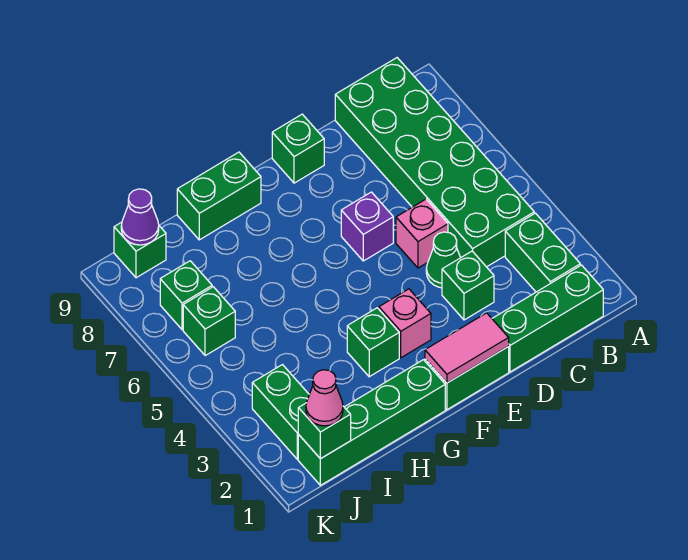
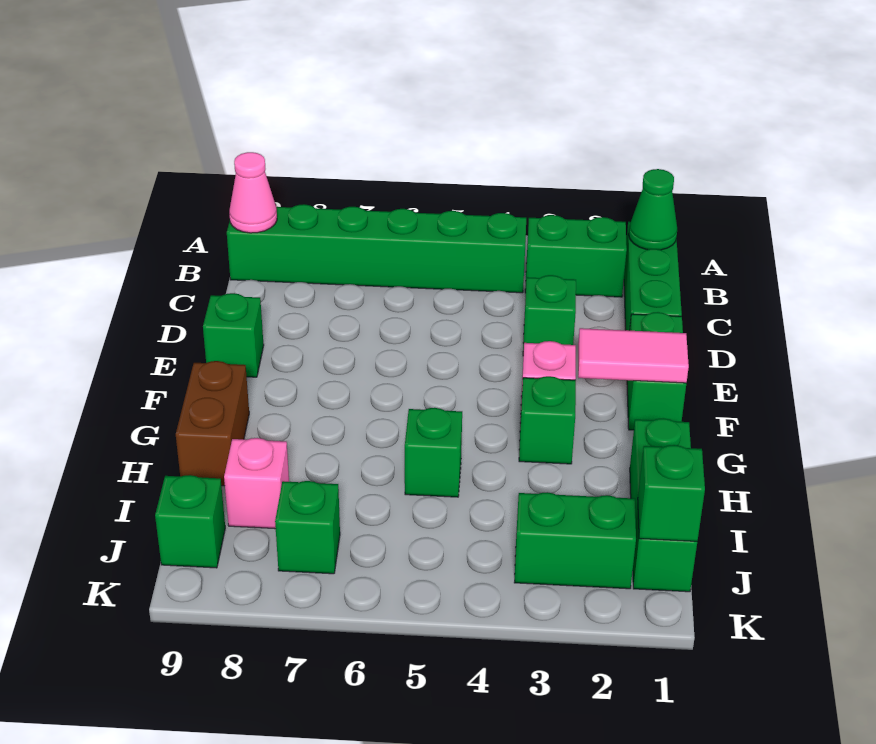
green 2x6 brick [335,58,534,267] -> green 1x6 brick [227,204,526,293]
green 1x1 cone [426,232,460,288] -> green 1x1 cone moved to [629,169,677,250]
pink 1x1 brick [396,199,448,268] -> pink 1x1 brick moved to [224,438,289,529]
pink 1x2 tile [425,313,509,383] -> pink 1x2 tile turned to [578,328,689,383]
purple 1x1 brick [341,192,393,261] -> none
green 1x4 brick [298,360,445,485] -> green 1x3 brick [630,418,697,592]
green 1x2 brick [177,152,261,240] -> brown 1x2 brick [176,361,249,486]
pink 1x1 cone [306,370,343,426] -> pink 1x1 cone moved to [229,152,277,233]
green 1x1 brick [183,287,235,356] -> green 1x1 brick moved to [405,408,462,497]
purple 1x1 cone [121,189,159,245] -> none

